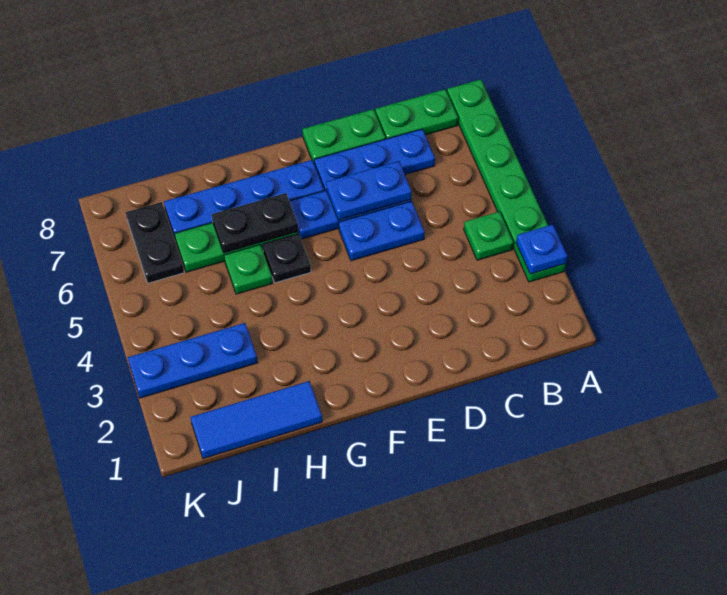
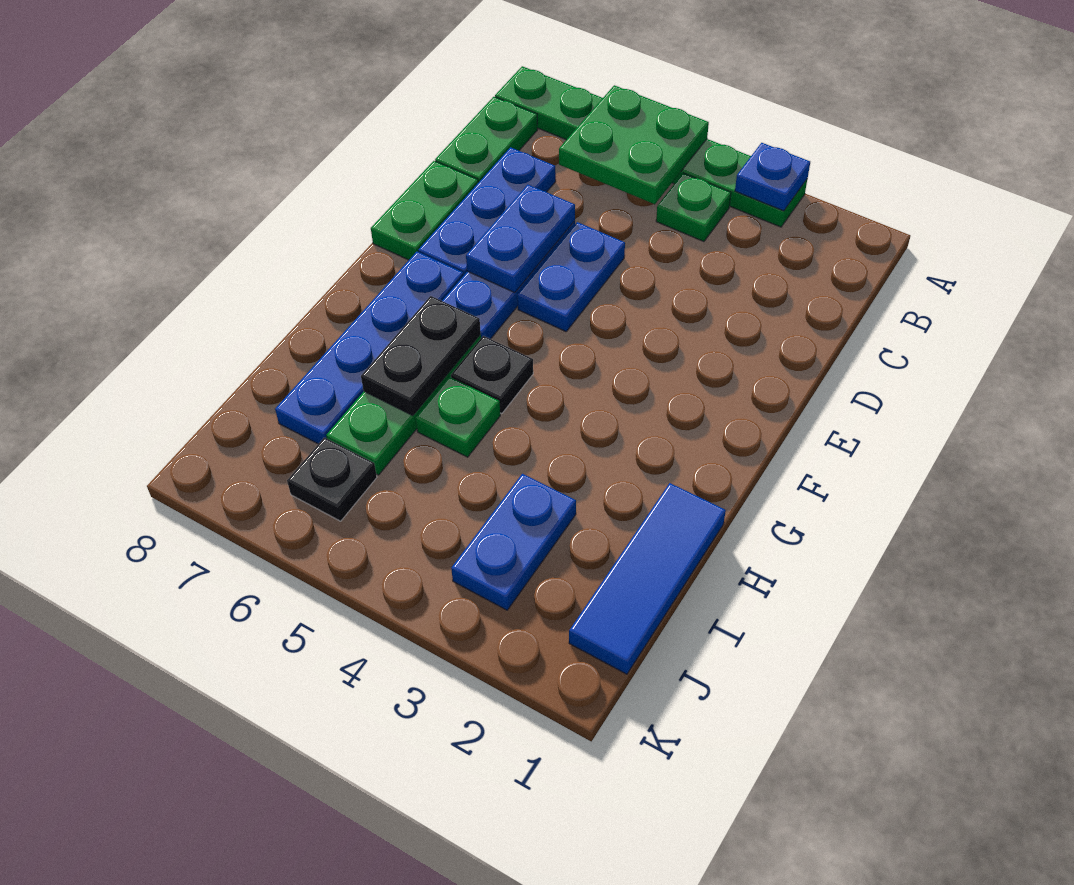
none -> green 2x2 plate [559,85,709,204]
blue 1x3 plate [128,323,258,398] -> blue 1x2 plate [451,474,576,610]
black 1x2 plate [126,202,184,283] -> black 1x1 plate [287,437,377,521]

